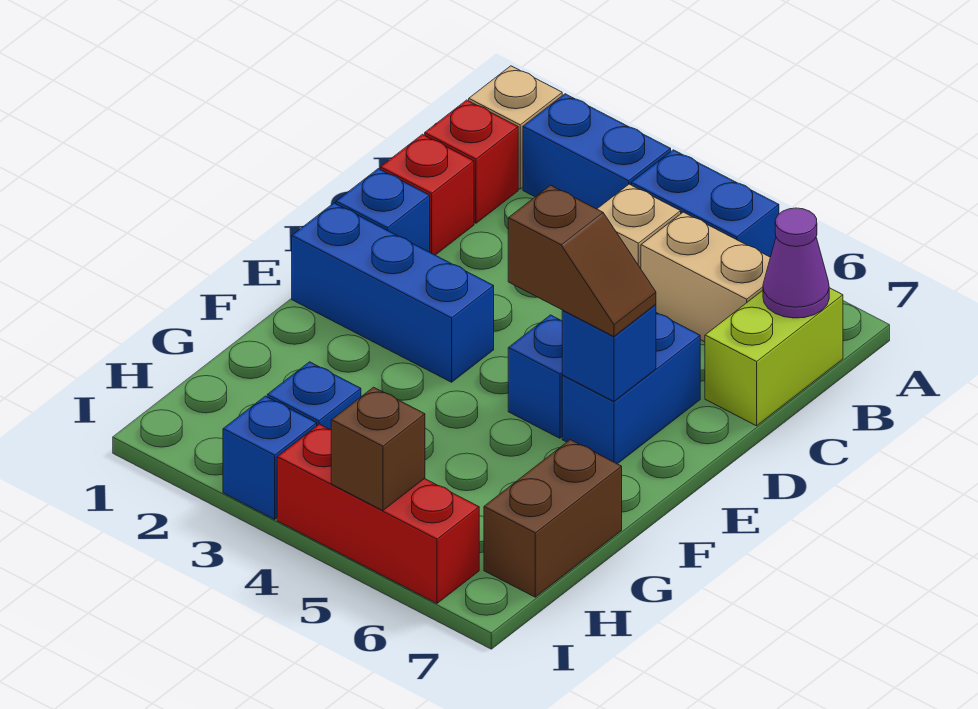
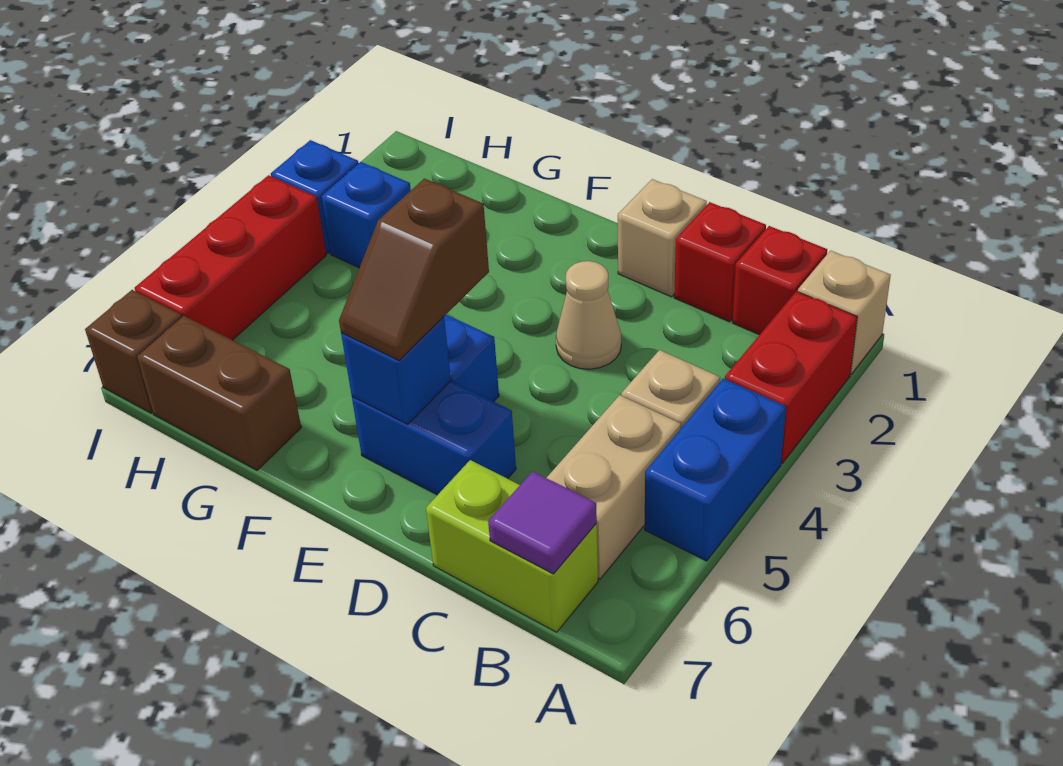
blue 1x2 brick [523,94,671,209] -> red 1x2 brick [725,291,857,463]
purple 1x1 cone [763,208,829,318] -> purple 1x1 tile [488,471,597,574]
blue 1x1 brick [336,169,430,252] -> tan 1x1 brick [618,179,707,297]
none -> tan 1x1 cone [556,261,621,369]
blue 1x3 brick [292,203,494,382] -> none
brown 1x1 brick [331,387,425,511] -> brown 1x1 brick moved to [85,290,182,413]

